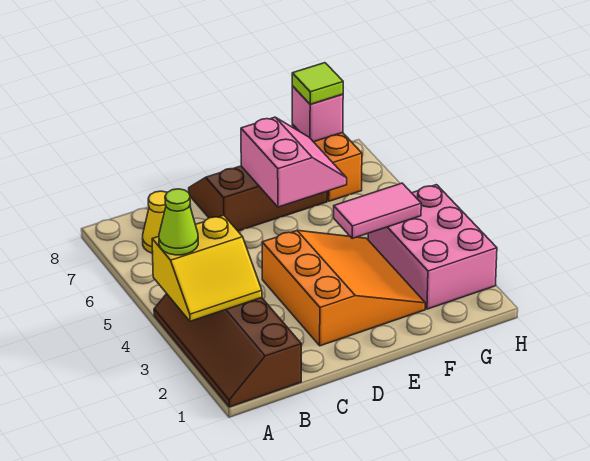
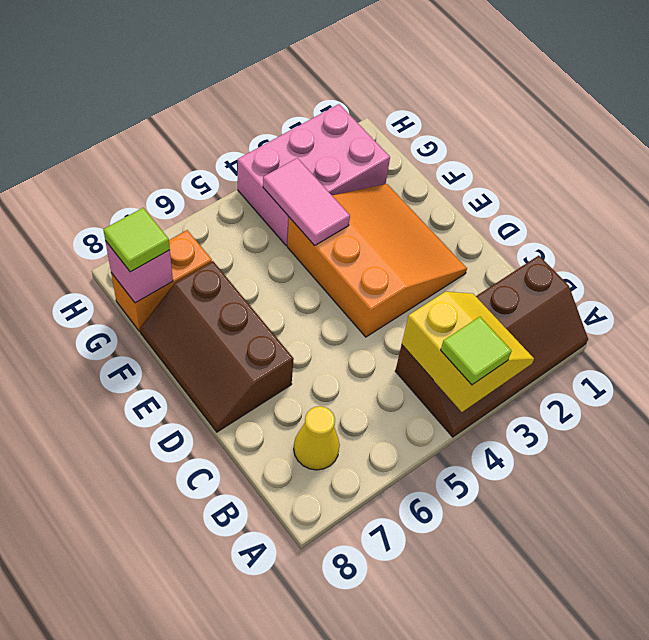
lime 1x1 cone [159,189,198,255] -> lime 1x1 tile [441,317,512,385]
orange 3x3 slope [262,230,425,346] -> orange 3x3 slope turned to [287,184,467,337]
pink 2x2 slope [241,117,347,207] -> none

